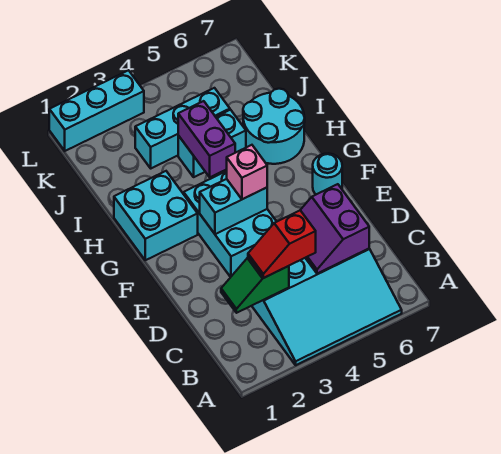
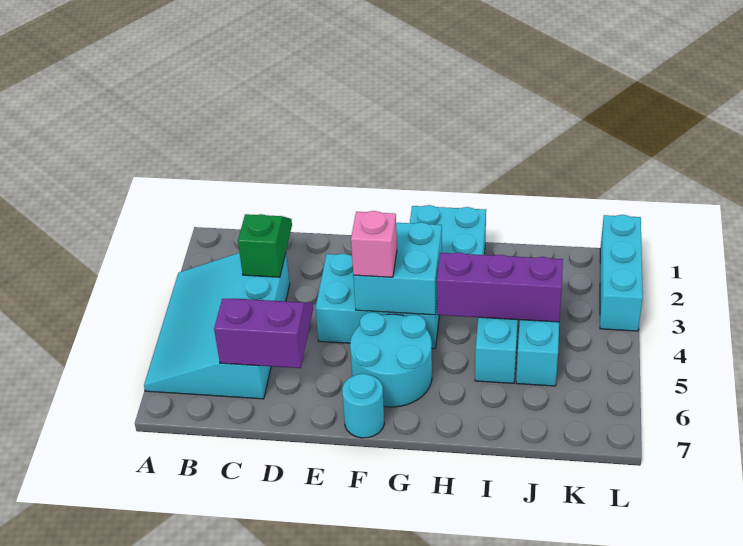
red 1x2 slope [248,210,316,278] -> none
cyan 1x2 brick [200,179,267,234] -> cyan 2x2 brick [353,222,442,315]
purple 1x2 brick [178,101,235,177] -> purple 1x3 brick [437,252,563,322]
cyan 2x2 round brick [243,89,305,164] -> cyan 2x2 round brick moved to [350,312,432,407]

